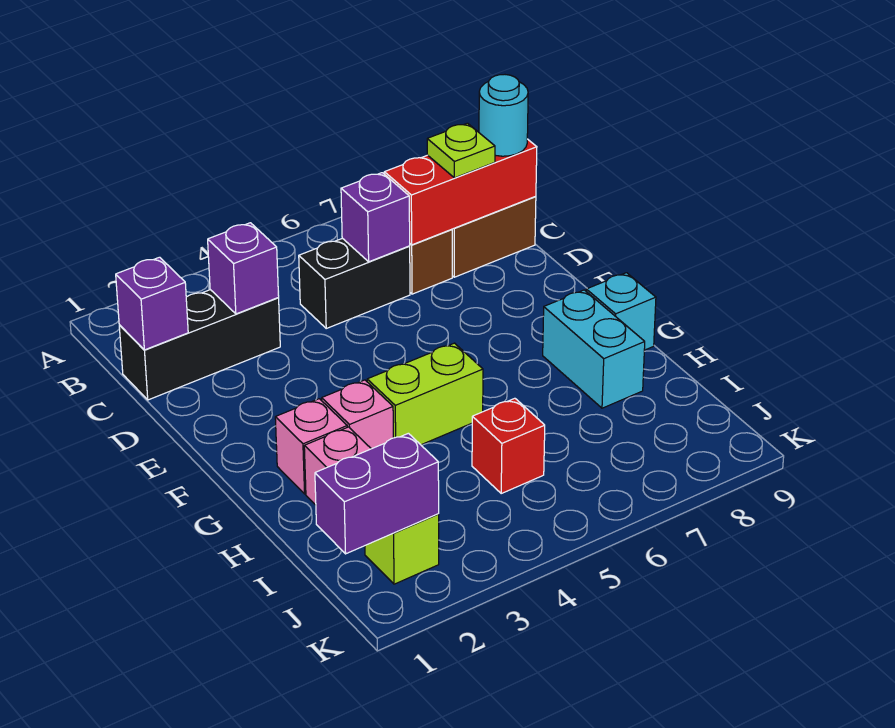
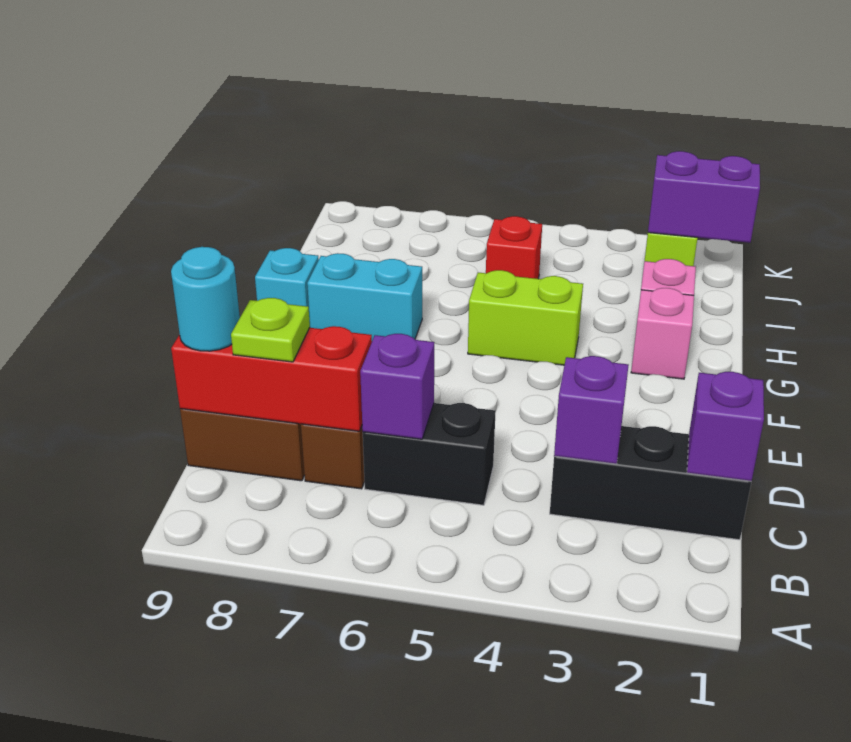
pink 1x1 brick [322,380,393,449] -> none
cyan 1x2 brick [543,290,645,408] -> cyan 1x2 brick turned to [307,253,422,340]

